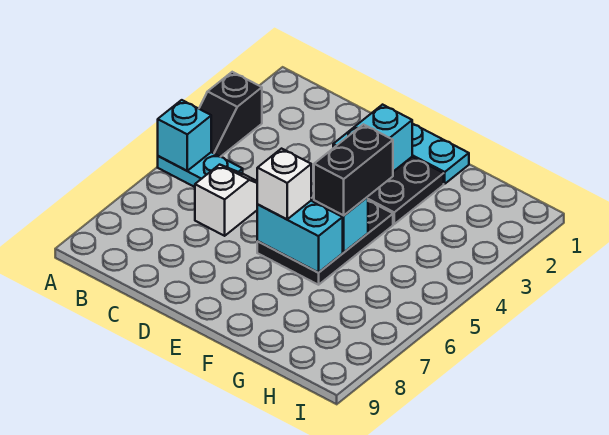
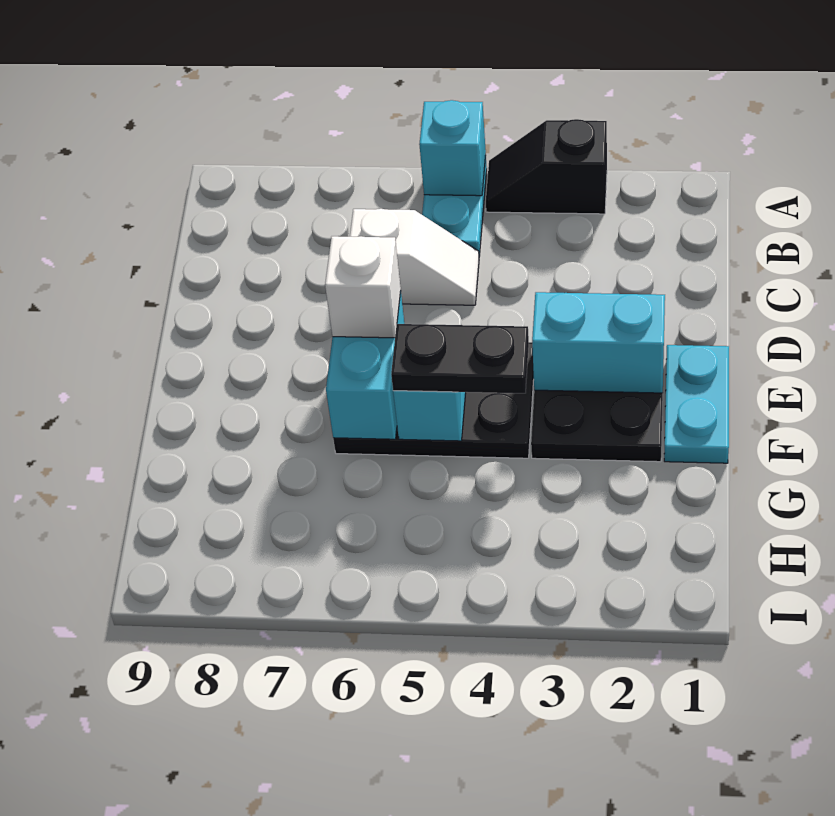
black 1x2 brick [314,124,393,216] -> black 1x2 plate [391,324,529,393]

